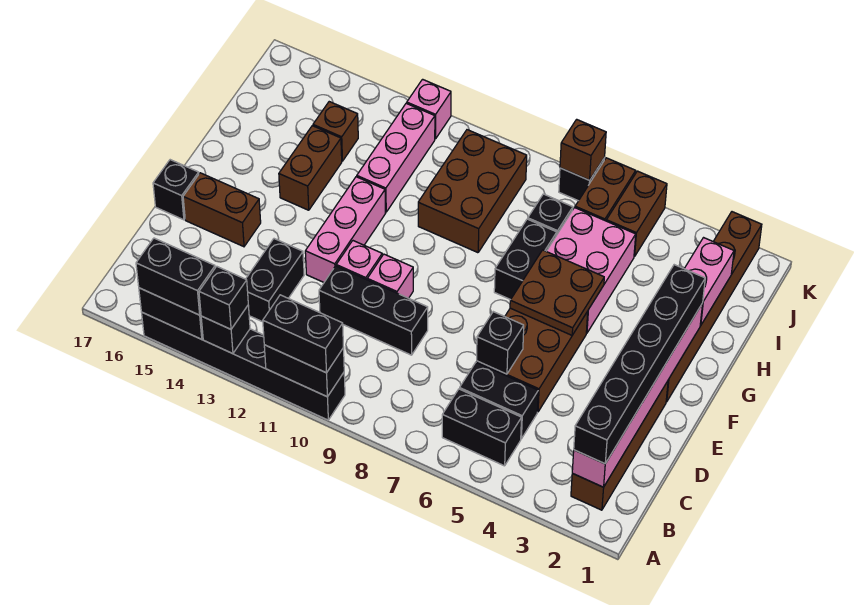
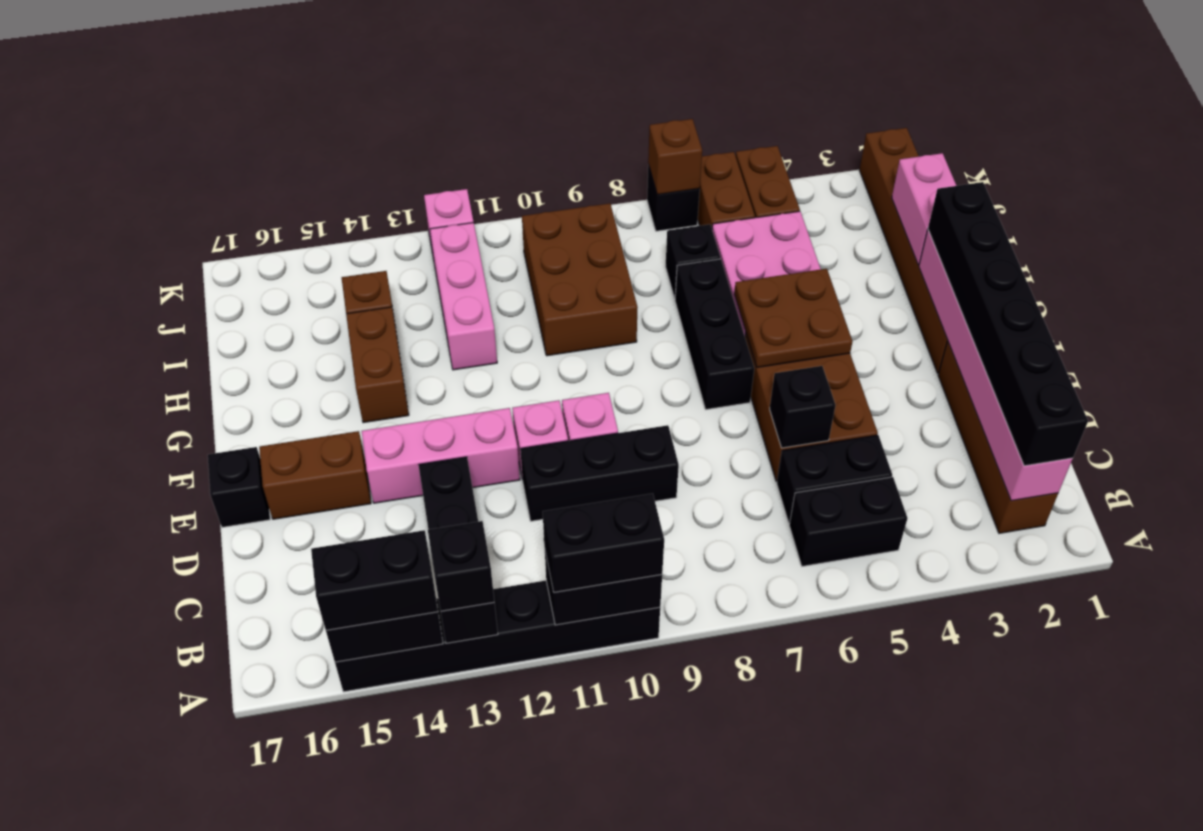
pink 1x3 brick [305,177,385,282] -> pink 1x3 brick turned to [362,408,520,503]
black 1x2 brick [494,219,557,300] -> black 1x3 brick [675,259,754,410]

